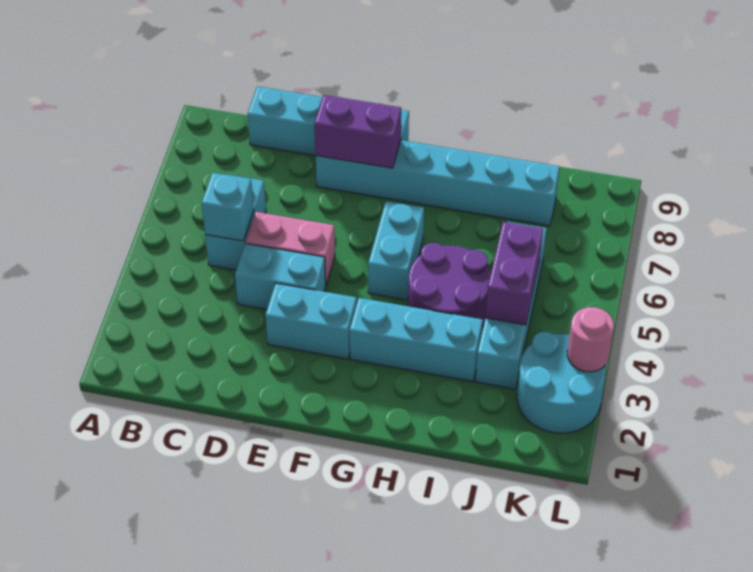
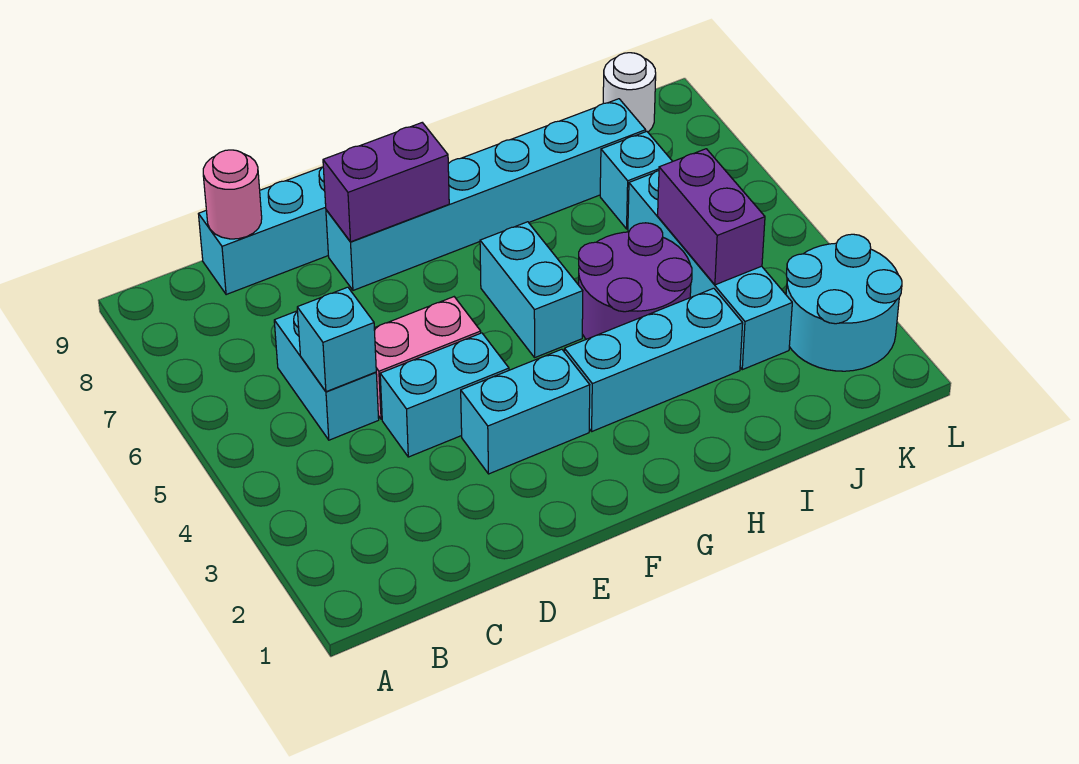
none -> cyan 1x1 brick [600,131,673,229]
none -> white 1x1 round brick [603,53,656,132]
pink 1x1 round brick [567,307,614,372] -> pink 1x1 round brick moved to [203,150,262,239]

